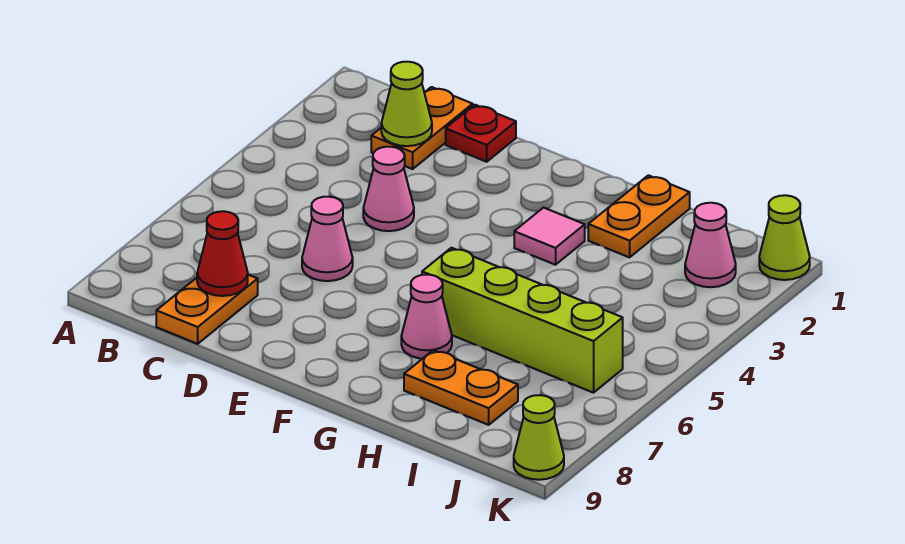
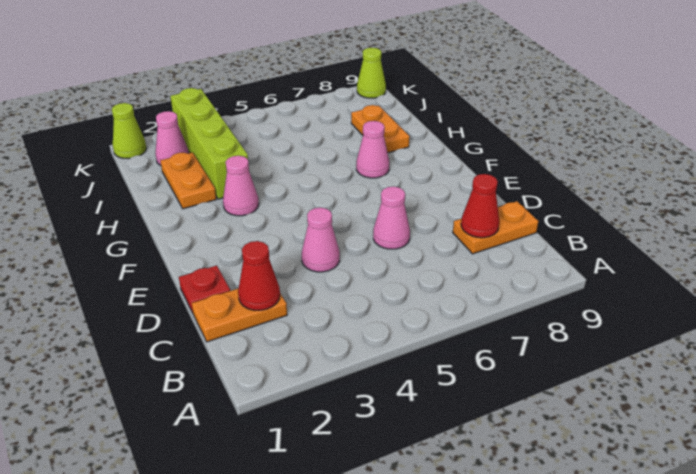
lime 1x1 cone [381,62,432,146] -> red 1x1 cone [238,241,280,310]
pink 1x1 tile [514,208,585,265] -> pink 1x1 cone [223,156,259,216]
lime 1x4 brick [422,248,623,393] -> lime 1x4 brick moved to [170,88,248,199]
orange 1x2 plate [588,175,690,257] -> orange 1x2 plate turned to [160,152,216,209]

